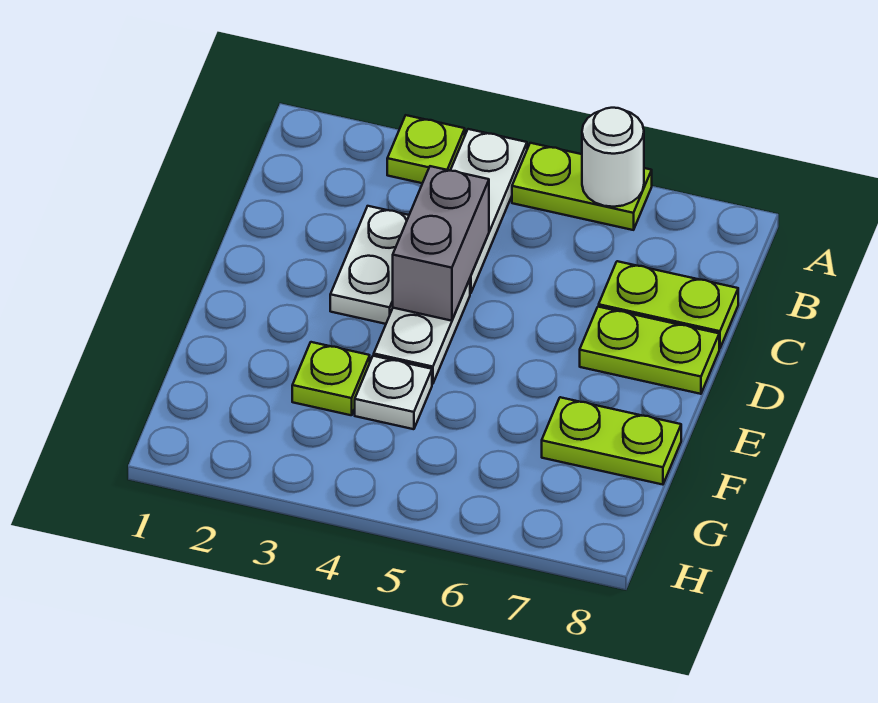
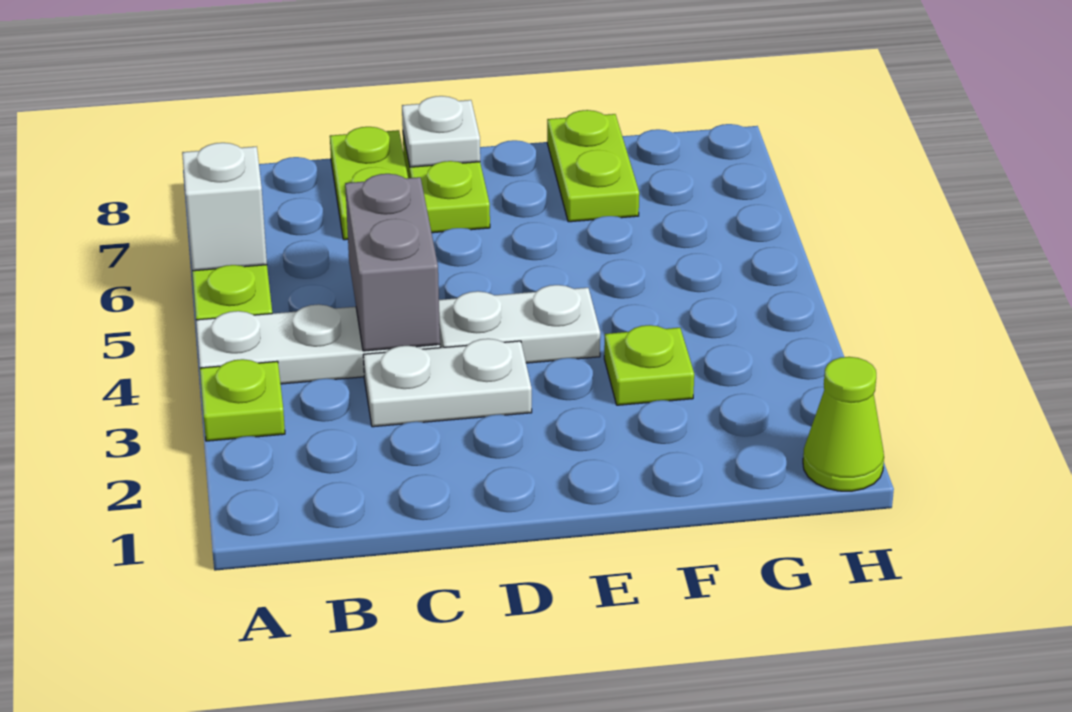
white 1x1 round brick [582,108,644,207] -> white 1x1 brick [182,143,267,271]
grey 1x2 brick [393,166,489,321] -> grey 1x2 brick turned to [345,174,440,351]
white 1x1 plate [355,356,432,429] -> white 1x1 plate moved to [402,96,480,167]
none -> lime 1x1 cone [803,357,884,491]

